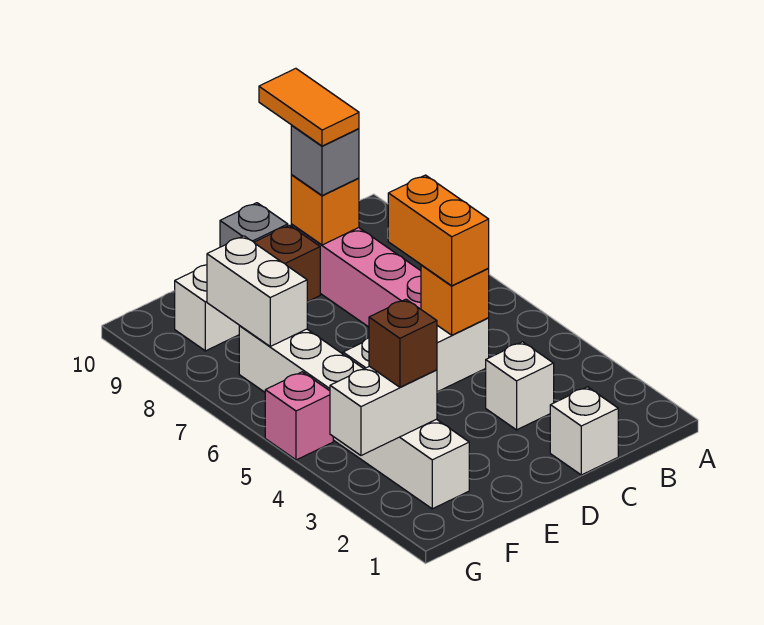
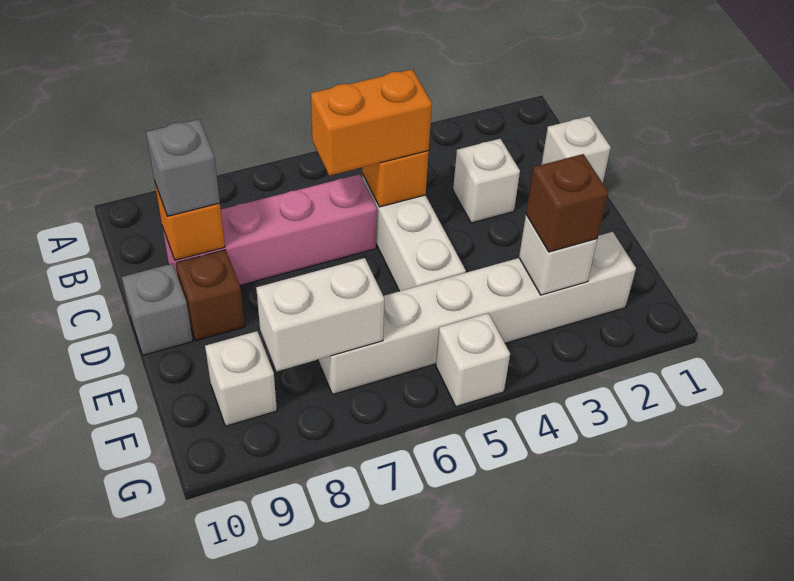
orange 1x2 tile [259,68,359,146] -> none
white 1x2 brick [330,366,437,455] -> white 1x1 brick [519,215,597,295]
pink 1x1 brick [265,372,333,460] -> white 1x1 brick [436,313,510,407]

